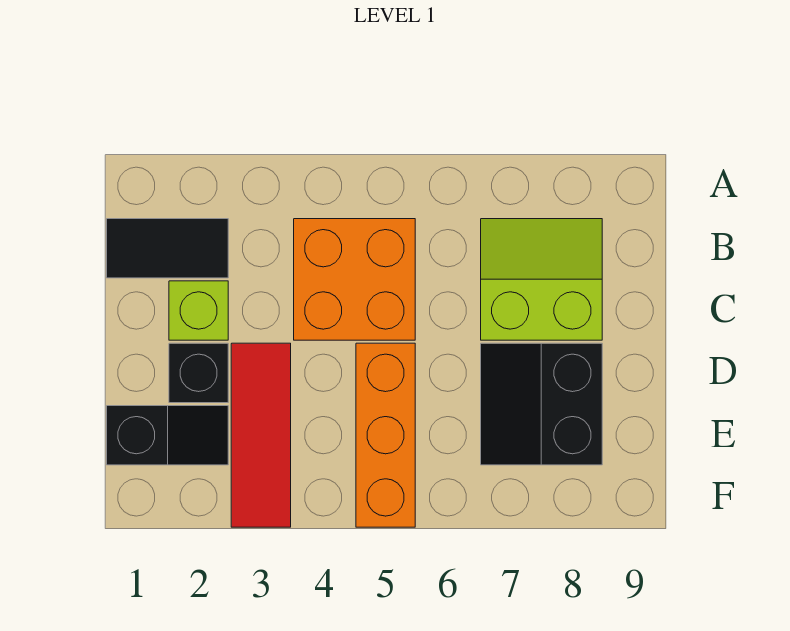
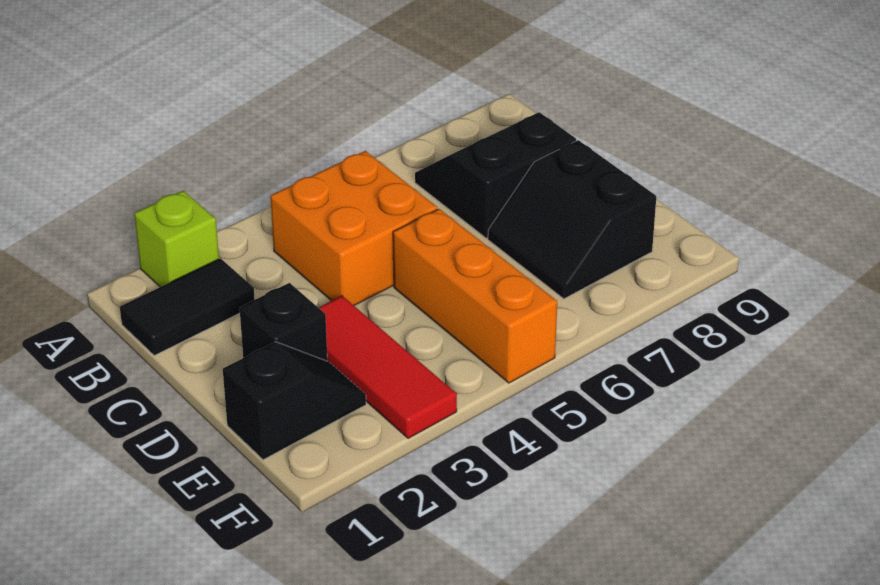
lime 2x2 slope [481,219,602,340] -> black 2x2 slope [415,112,576,238]
lime 1x1 brick [169,281,228,340] -> lime 1x1 brick moved to [134,191,219,287]

